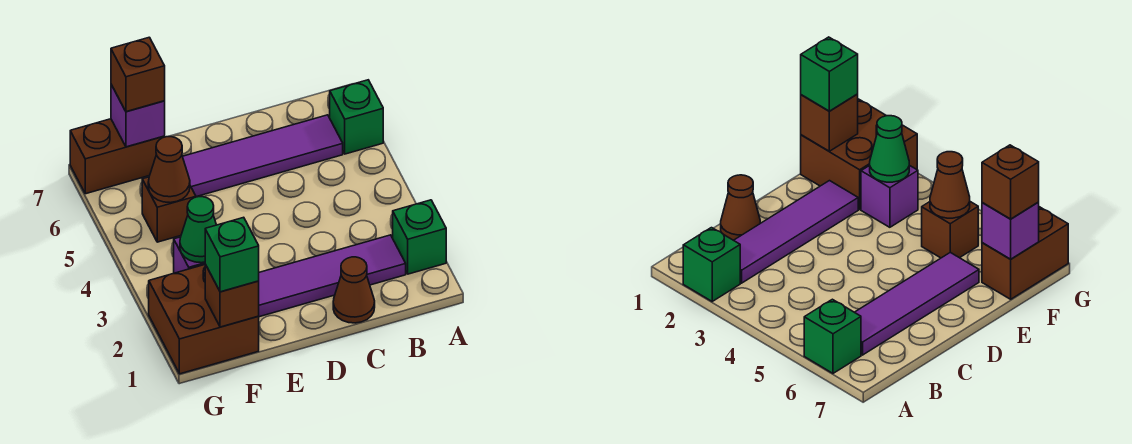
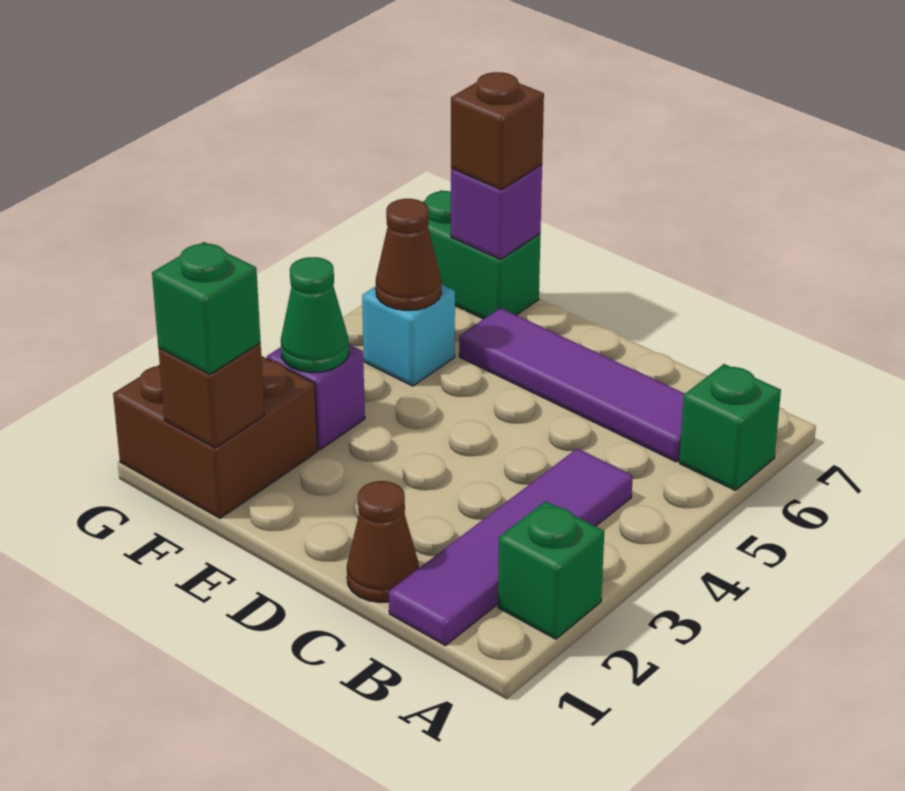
purple 1x4 tile [258,235,406,317] -> purple 1x4 tile turned to [389,448,633,646]
brown 1x1 brick [142,177,196,242] -> cyan 1x1 brick [362,284,455,386]
brown 1x2 brick [70,119,165,194] -> green 1x2 brick [423,190,540,319]

